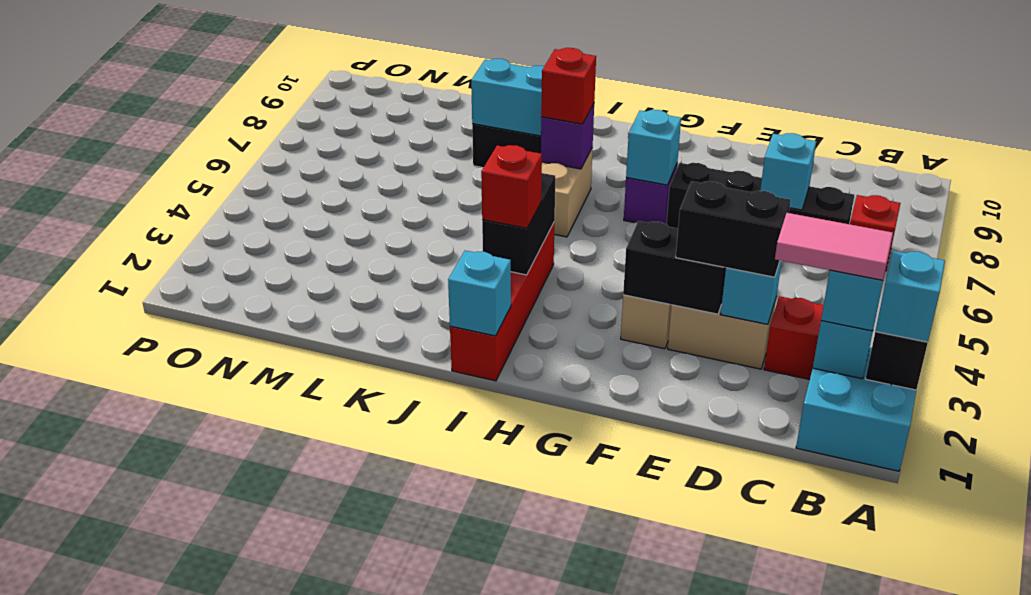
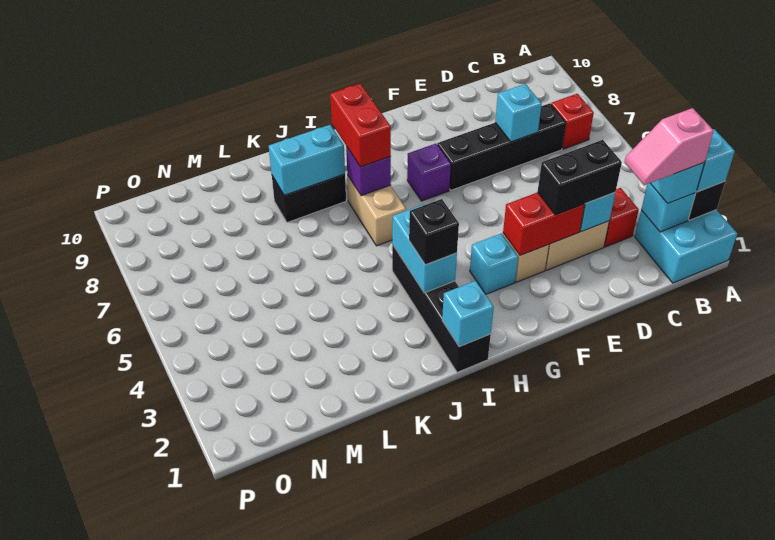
pink 1x2 tile [775,213,893,280] -> pink 1x2 slope [625,108,714,185]
black 1x2 brick [623,221,726,314] -> red 1x2 brick [503,192,585,255]
cyan 1x1 brick [626,110,681,185] -> cyan 1x1 brick moved to [470,233,518,294]
red 1x4 brick [450,222,555,381] -> black 1x4 brick [392,245,491,372]
black 1x2 brick [482,173,555,275] -> cyan 1x2 brick [392,205,457,293]
red 1x1 brick [481,145,542,228] -> black 1x1 brick [409,199,459,265]
red 1x1 brick [541,48,596,124] -> red 1x2 brick [330,84,391,167]

